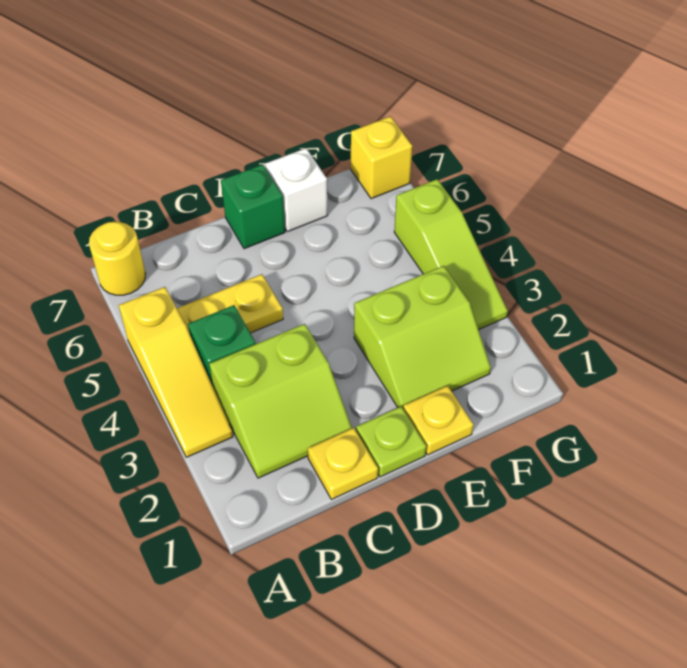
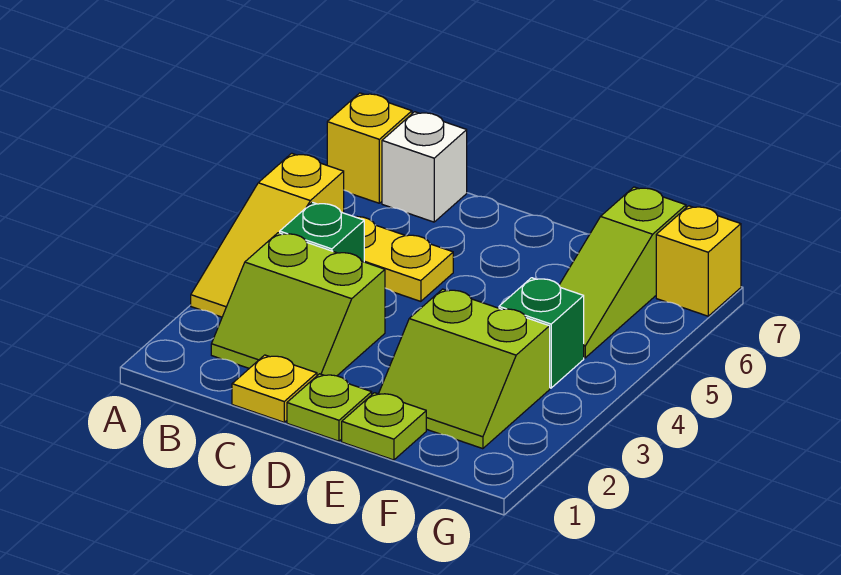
yellow 1x1 round brick [89,222,145,295] -> yellow 1x1 brick [327,93,412,203]
green 1x1 brick [221,164,285,249] -> green 1x1 brick moved to [499,278,584,388]
yellow 1x1 plate [403,386,473,455] -> lime 1x1 plate [342,393,426,460]
white 1x1 brick [265,148,328,232] -> white 1x1 brick moved to [382,112,467,222]
lime 1x3 slope [394,179,508,330] -> lime 1x3 slope moved to [559,187,686,358]

